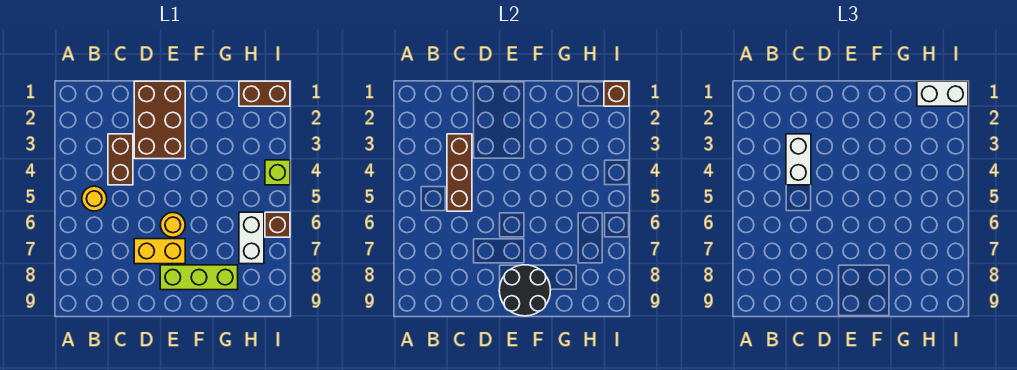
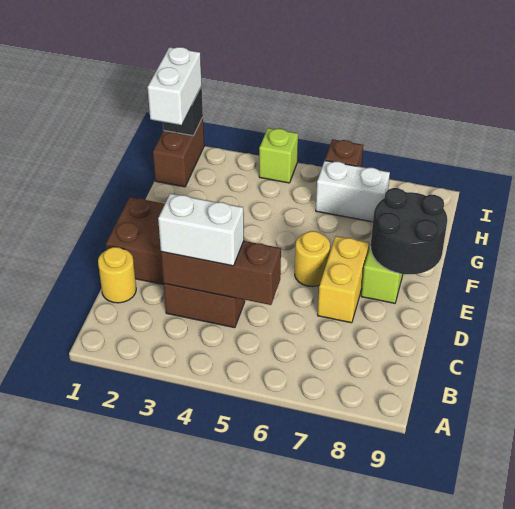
yellow 1x1 round brick [82,186,107,211] -> yellow 1x1 round brick moved to [98,247,136,303]
brown 1x1 brick [604,81,629,106] -> black 1x1 brick [163,86,203,136]

